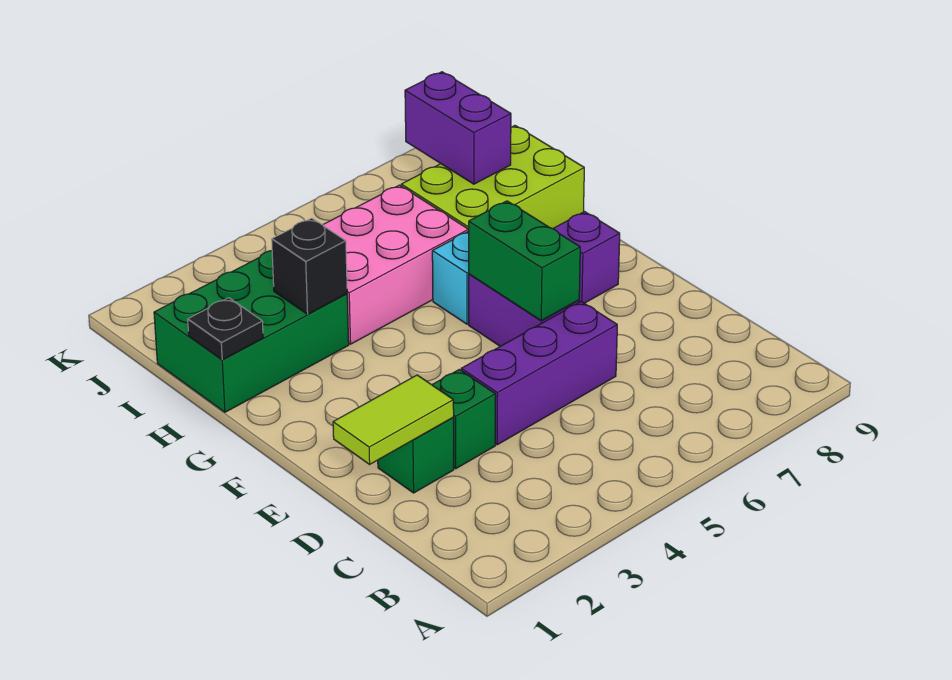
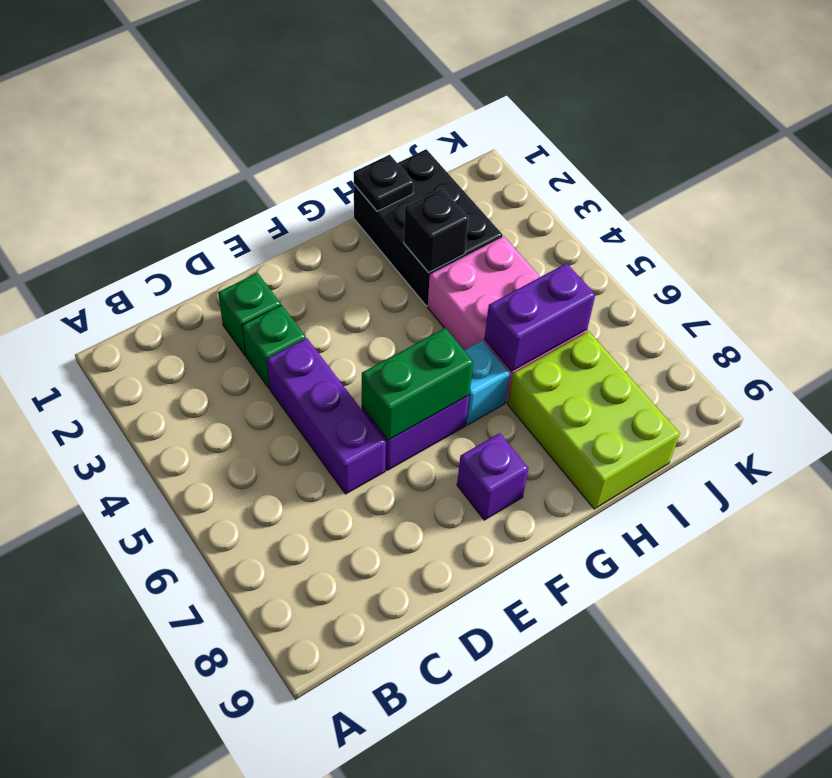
lime 1x2 tile [333,375,454,464] -> none
green 2x3 brick [154,251,349,412] -> black 2x3 brick [354,149,503,306]
purple 1x2 brick [405,72,511,184] -> purple 1x2 brick moved to [484,263,595,371]

